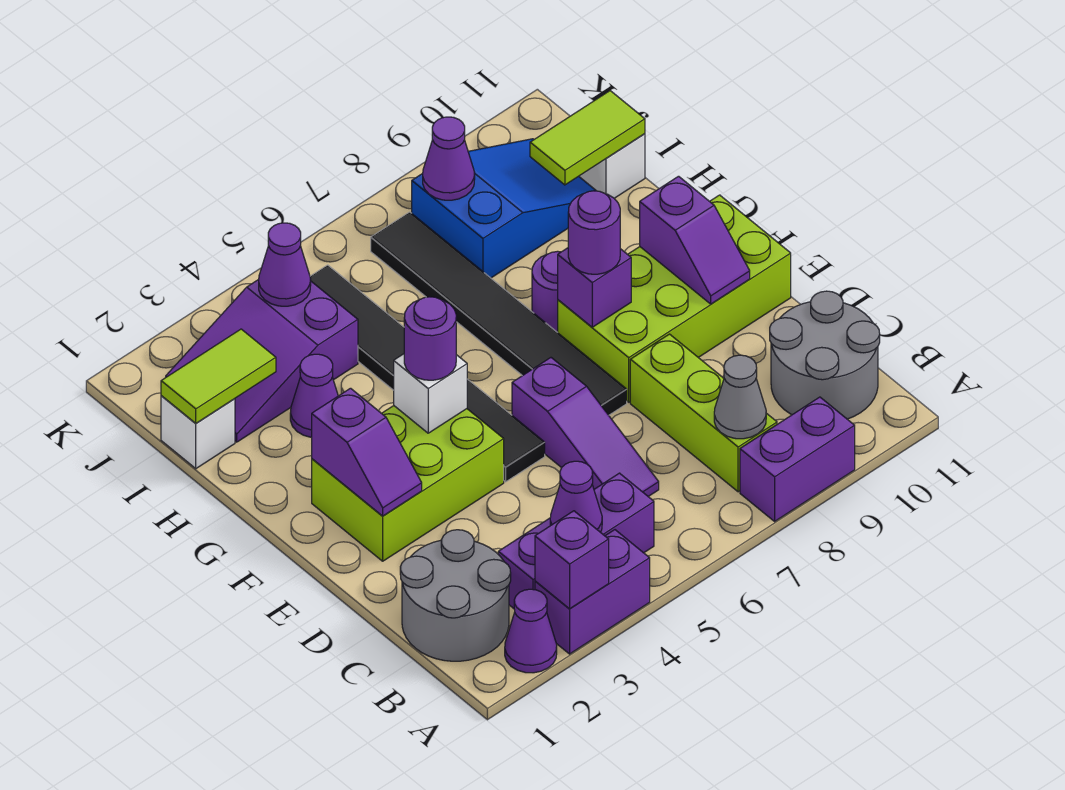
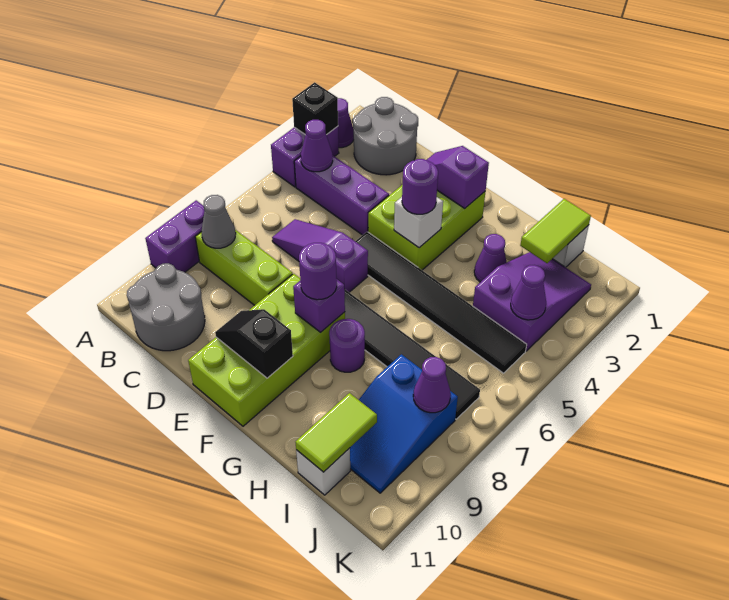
purple 1x1 brick [535,511,609,609] -> black 1x1 brick [292,82,338,135]
purple 1x3 brick [498,473,654,608] -> purple 1x3 brick turned to [294,155,389,235]
purple 1x2 slope [640,176,750,304] -> black 1x2 slope [215,309,293,378]

